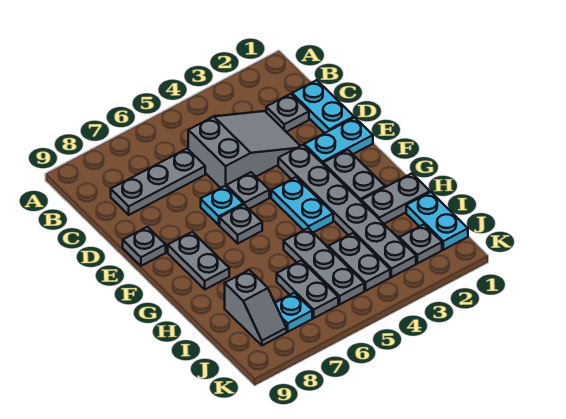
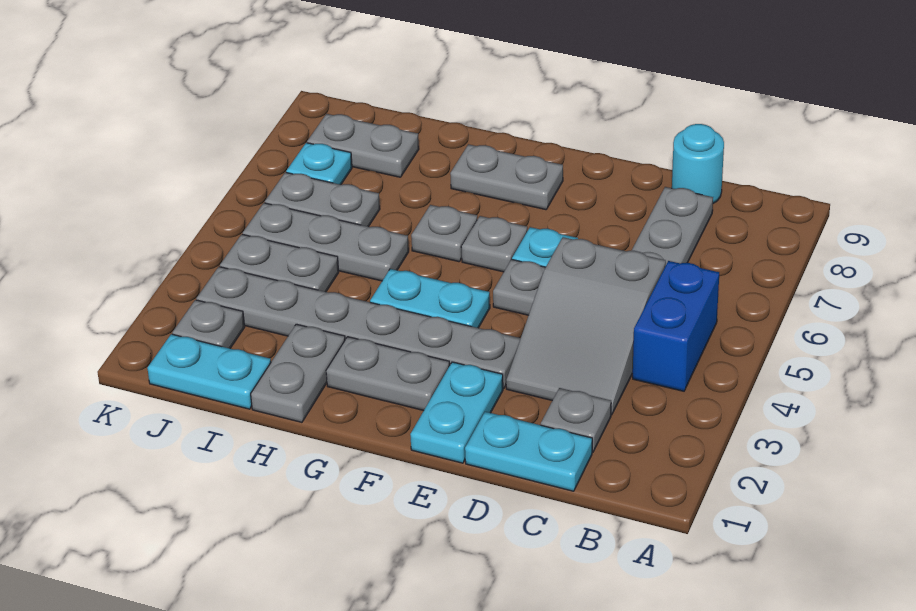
none -> blue 1x2 brick [633,261,719,391]
none -> cyan 1x1 round brick [672,124,724,203]
grey 1x1 plate [123,227,166,266] -> grey 1x1 plate moved to [411,205,477,262]
grey 1x2 slope [225,270,287,345] -> grey 1x2 plate [307,114,419,177]

